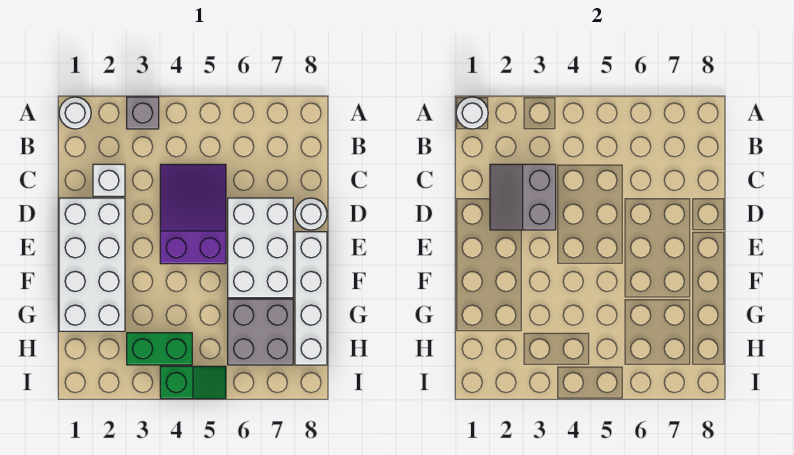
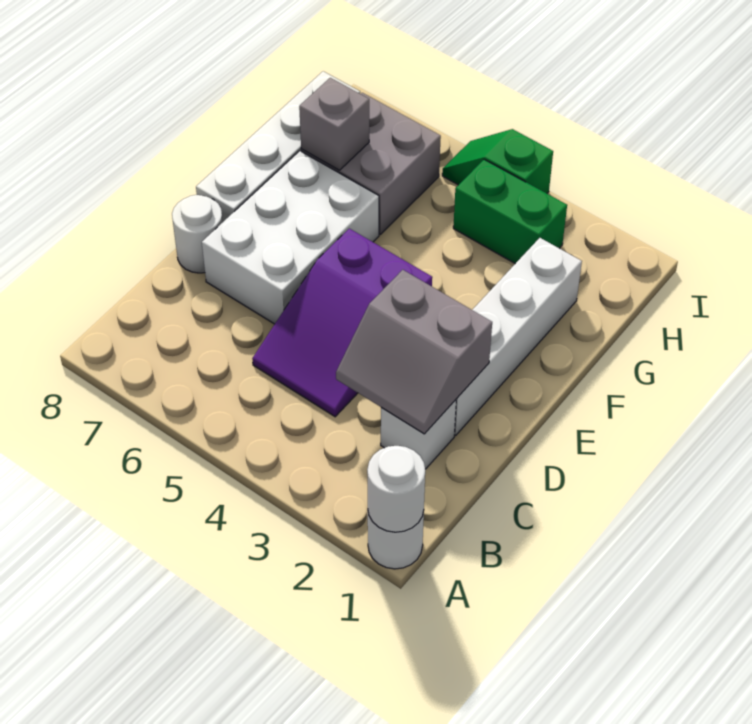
grey 1x1 brick [127,97,159,129] -> grey 1x1 brick moved to [299,78,369,170]
grey 2x2 slope [490,164,556,230] -> grey 2x2 slope turned to [336,270,492,434]
white 2x4 brick [59,198,125,331] -> white 1x4 brick [454,238,582,435]

